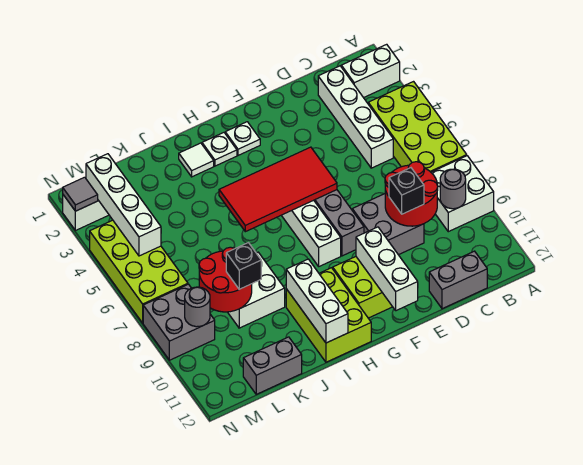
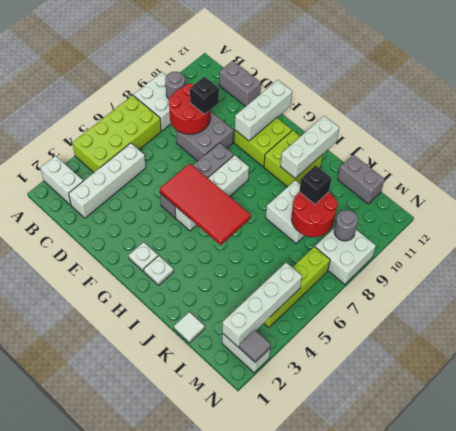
lime 2x3 brick [286,268,371,362] -> lime 2x2 brick [264,130,323,187]
white 1x1 tile [179,143,214,177] -> white 1x1 tile moved to [174,312,205,343]
lime 2x4 brick [90,220,188,323] -> lime 1x4 brick [264,247,330,328]
grey 2x2 brick [143,284,215,360] -> white 2x2 brick [315,228,376,284]

